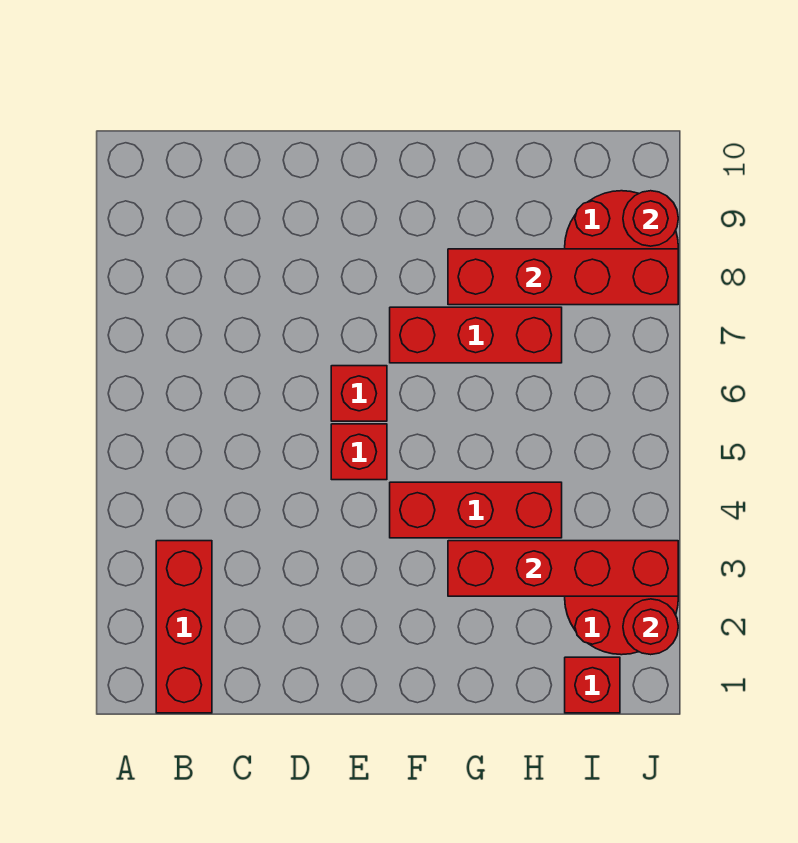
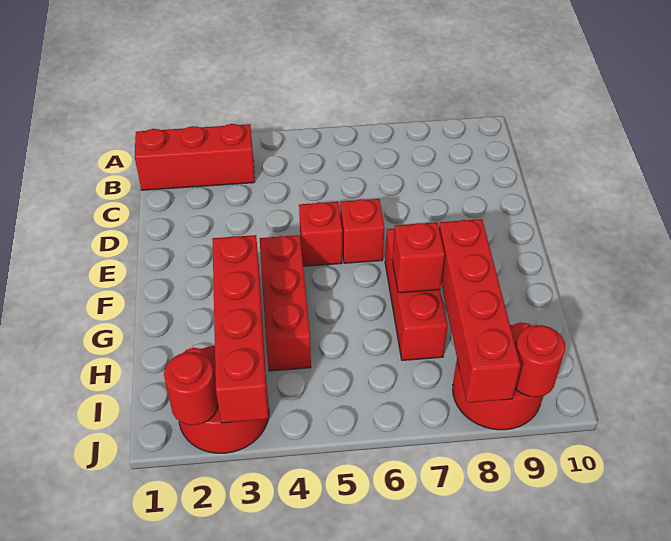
red 1x1 brick [565,657,620,713] -> red 1x1 brick moved to [392,222,445,293]

